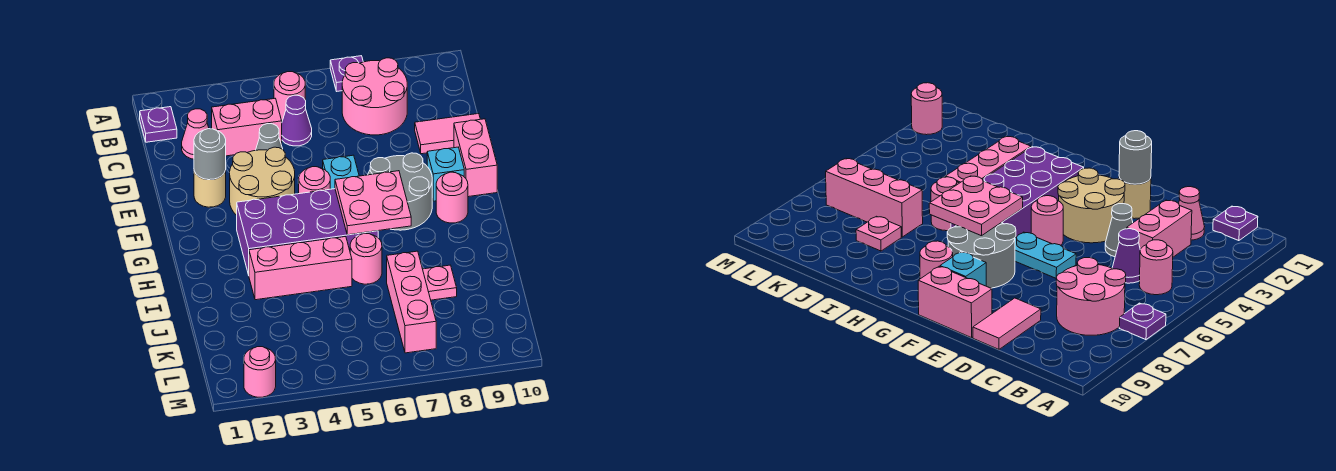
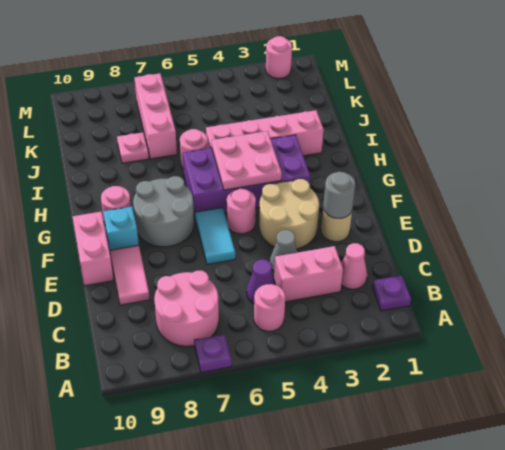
pink 1x2 tile [415,114,480,154] -> pink 1x2 tile turned to [110,245,150,305]
cyan 1x2 plate [323,155,359,189] -> cyan 1x2 tile [195,207,235,264]
pink 2x2 plate [335,171,411,235] -> pink 2x2 plate moved to [212,131,282,190]
pink 1x3 brick [249,237,352,300] -> pink 1x4 brick [206,110,324,156]

